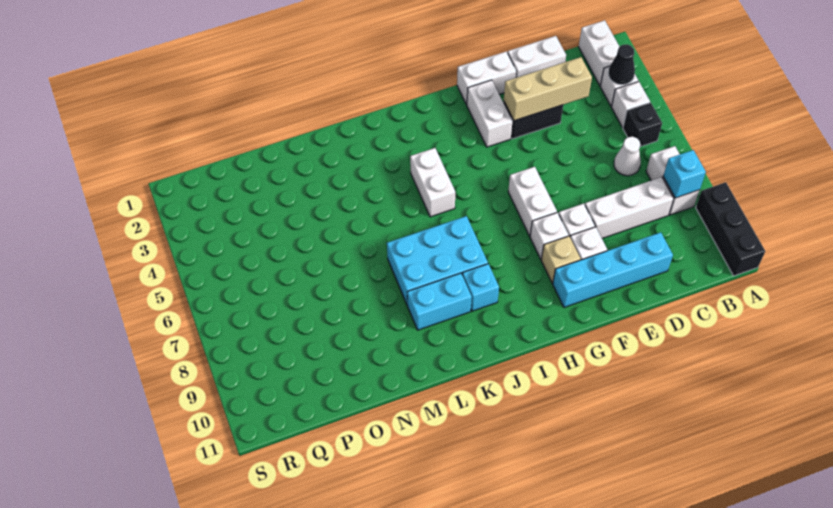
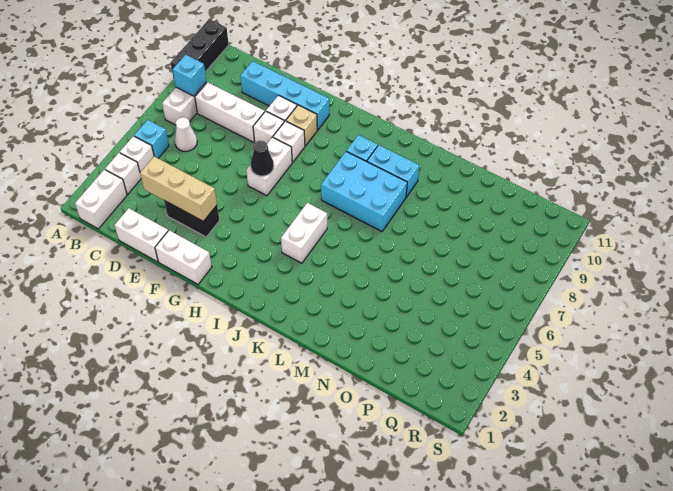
black 1x1 cone [608,44,635,85] -> black 1x1 cone moved to [251,141,274,176]
black 1x1 brick [623,103,662,147] -> cyan 1x1 brick [134,120,169,158]
white 1x2 brick [467,80,512,147] -> none

